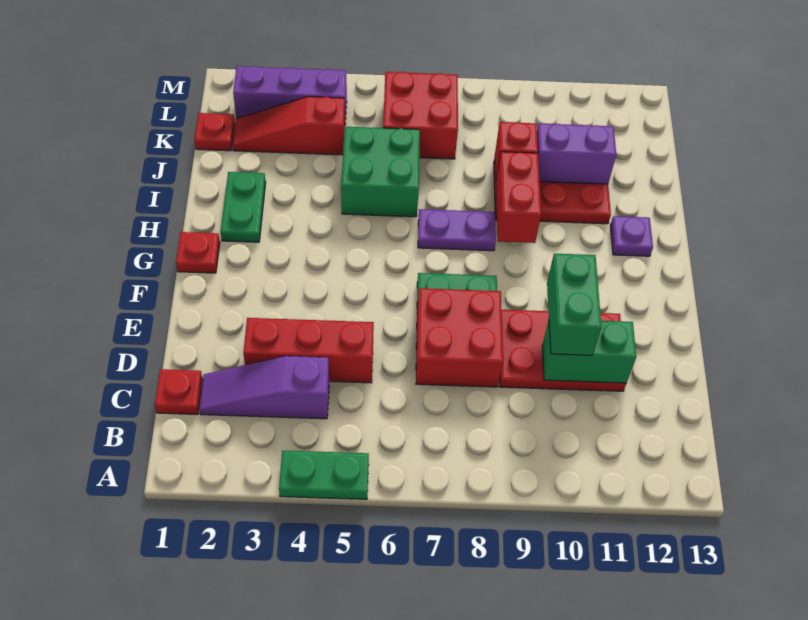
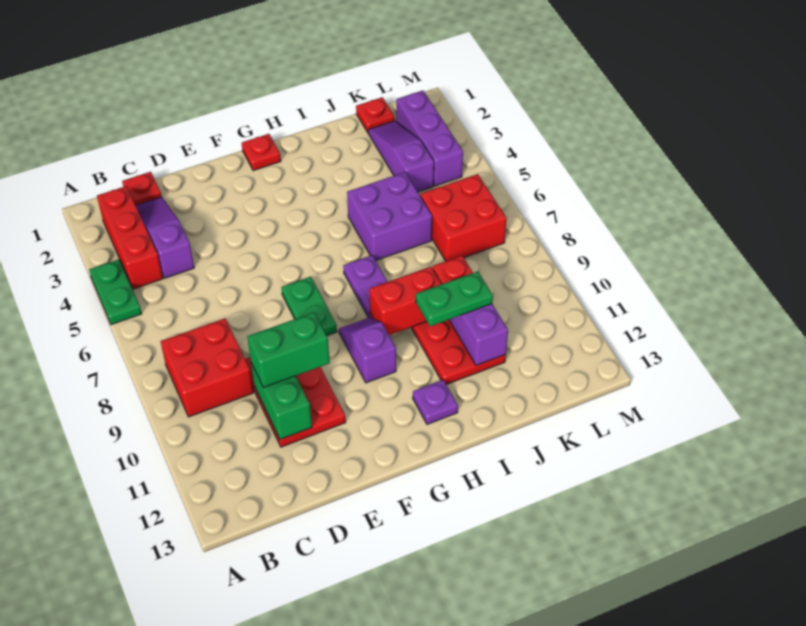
red 1x3 brick [243,318,374,383] -> red 1x3 brick moved to [97,186,163,289]
red 2x2 brick [416,288,503,387] -> red 2x2 brick moved to [161,318,253,417]
none -> purple 1x2 slope [339,318,396,383]
green 1x2 plate [221,172,266,242] -> green 1x2 plate moved to [416,271,493,326]
green 2x2 brick [341,127,420,217] -> purple 2x2 brick [347,172,432,260]
red 1x3 slope [233,97,345,155] -> purple 1x3 slope [368,121,434,192]

